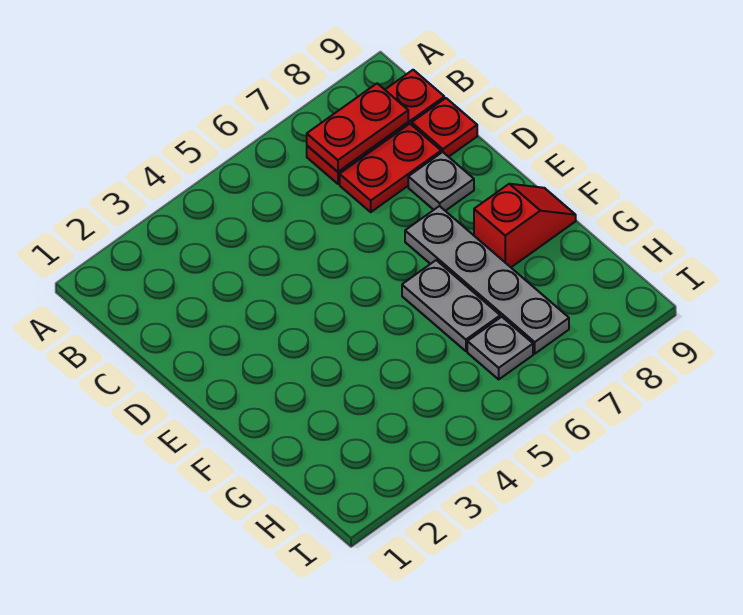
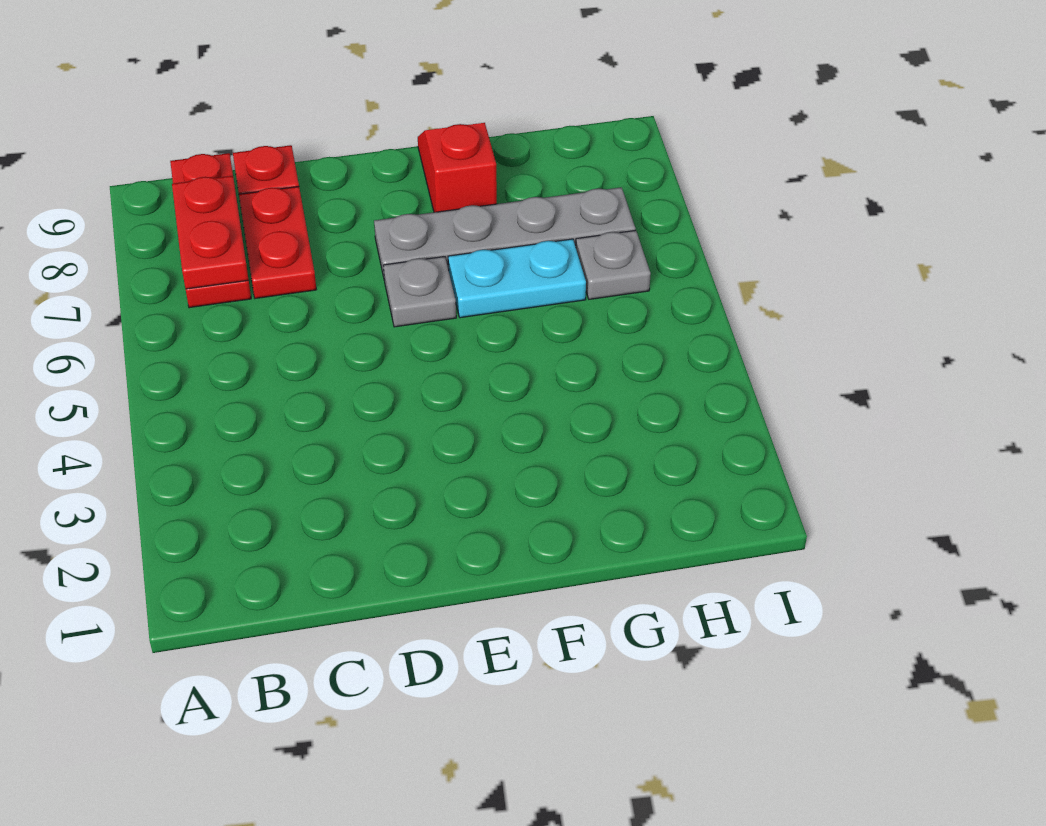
grey 1x1 plate [408,152,474,211] -> grey 1x1 plate moved to [383,257,456,327]
grey 1x2 plate [402,260,500,351] -> cyan 1x2 plate [448,239,586,318]

